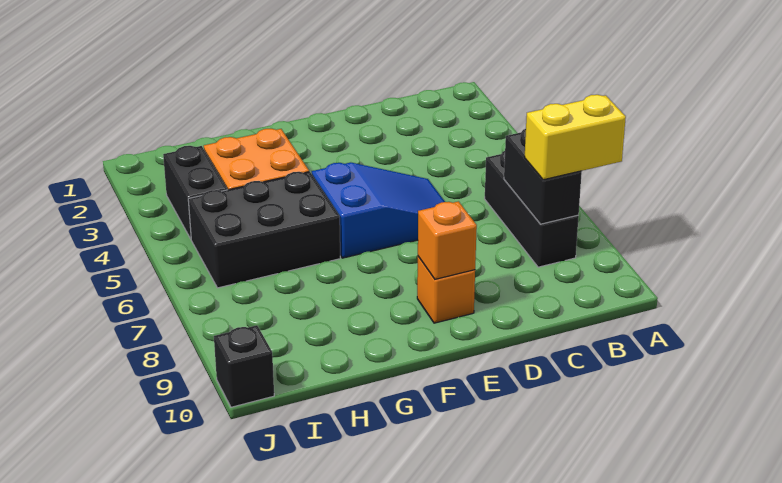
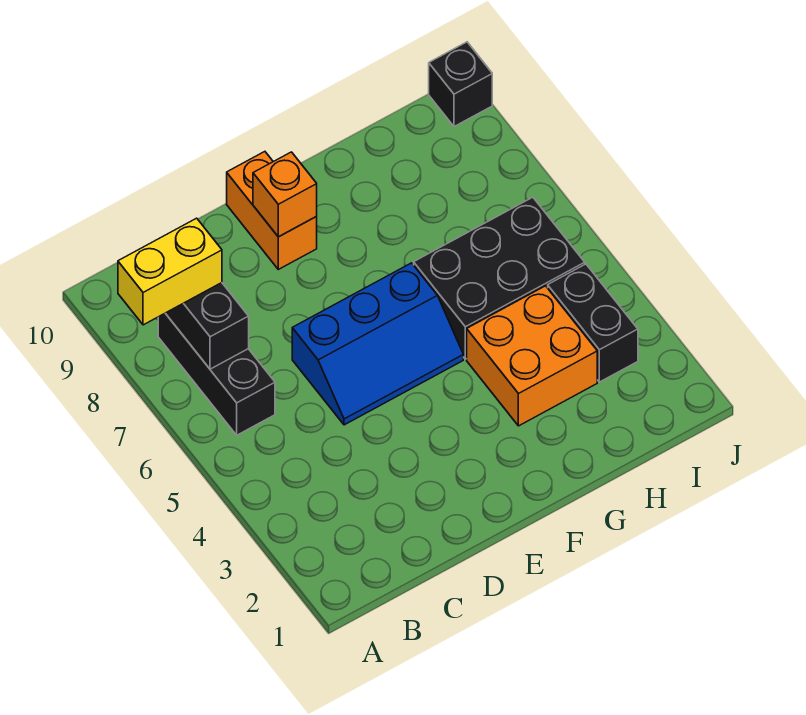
blue 2x3 slope [312,162,445,258] -> blue 2x3 slope turned to [292,263,463,425]
orange 1x1 brick [417,257,475,323] -> orange 1x2 brick [227,152,317,269]

